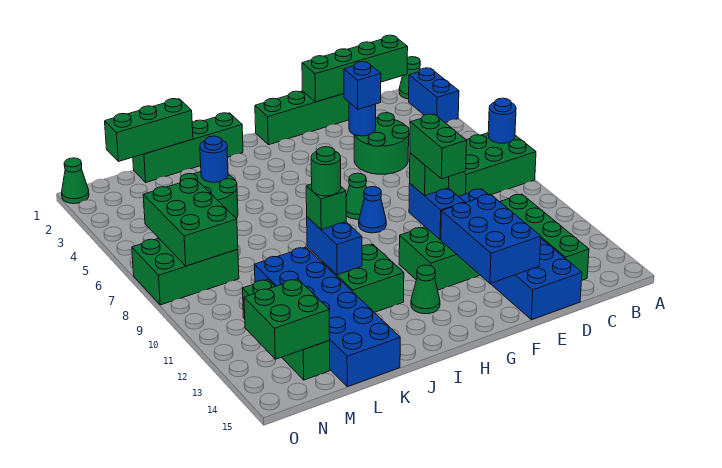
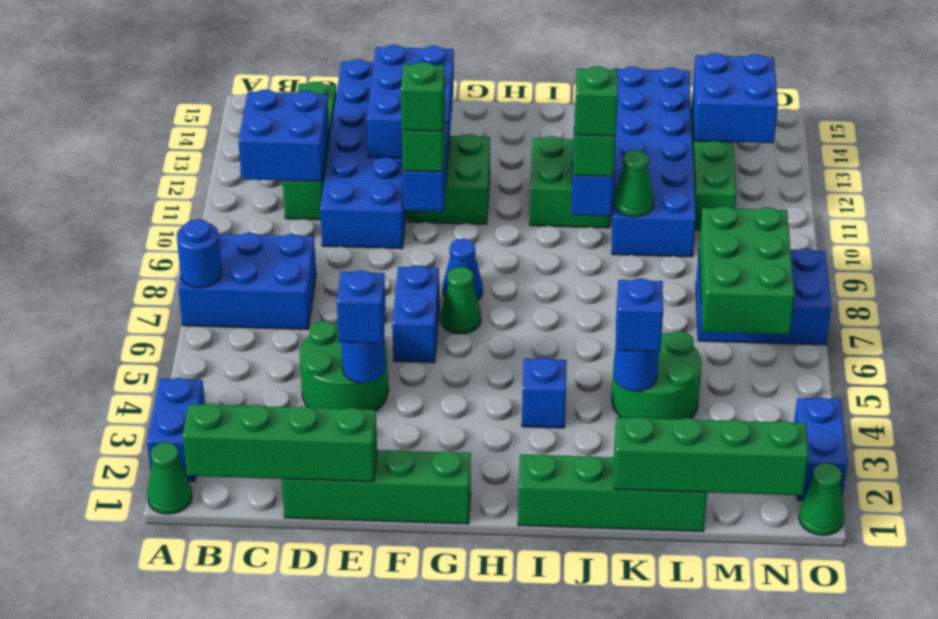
green 2x3 brick [449,133,536,196] -> blue 2x3 brick [178,233,316,329]
none -> blue 2x2 brick [238,89,329,182]
none -> blue 1x2 brick [392,265,439,363]
green 1x2 brick [410,114,467,179] -> green 1x1 brick [401,62,445,131]
green 1x1 cone [411,265,440,314] -> green 1x1 cone moved to [614,150,654,217]
none -> blue 1x1 brick [522,358,567,428]
green 1x1 round brick [311,147,341,196] -> green 1x1 brick [574,66,618,136]
green 1x3 brick [105,99,193,162] -> green 1x4 brick [614,417,808,495]
none -> blue 1x1 brick [616,279,663,352]
green 2x3 brick [132,238,239,305] -> blue 2x3 brick [696,248,831,345]
green 2x2 brick [244,279,330,359] -> blue 2x2 brick [693,53,778,143]
none -> blue 1x2 brick [794,397,847,501]

